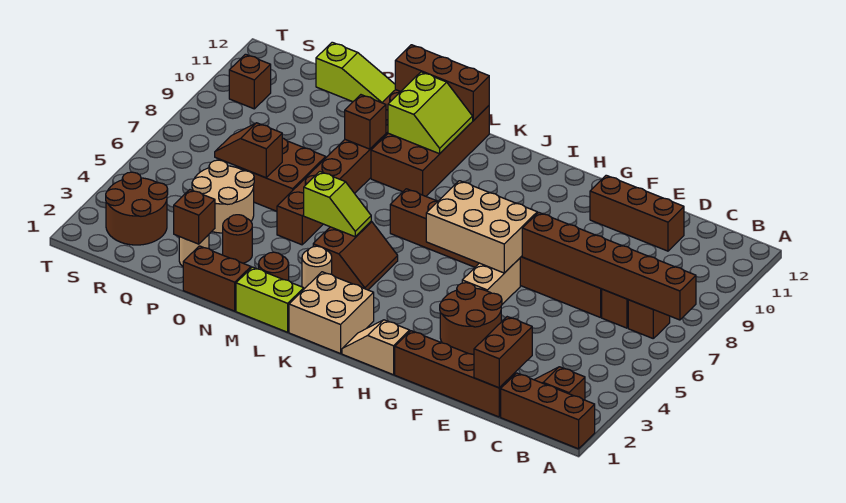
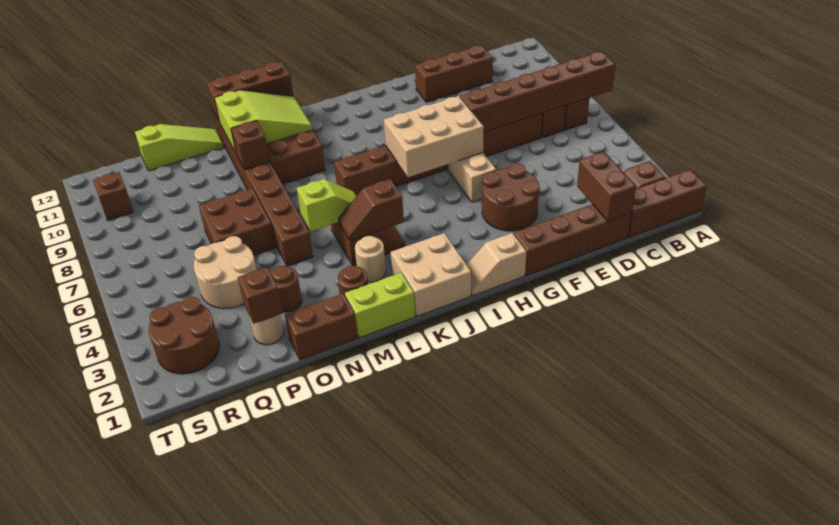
lime 2x2 slope [388,72,473,154] -> lime 2x3 slope [215,90,312,152]
brown 1x2 slope [215,123,282,178] -> brown 1x2 slope moved to [339,179,404,241]

